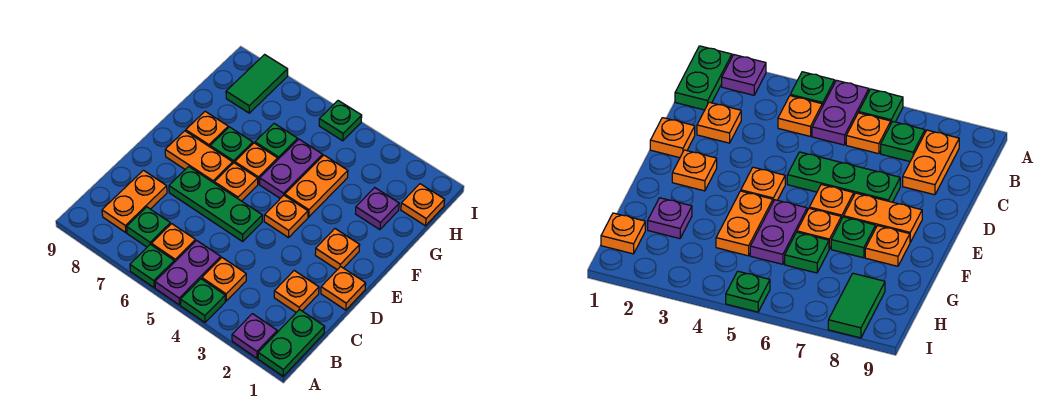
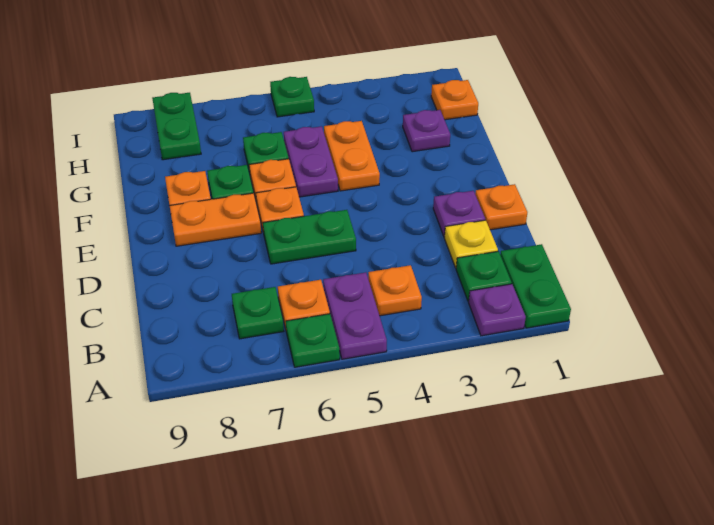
green 1x1 plate [180,279,225,322] -> green 1x1 plate moved to [456,251,512,301]
orange 1x2 plate [102,170,167,233] -> none
orange 1x1 plate [274,271,319,312] -> yellow 1x1 plate [444,220,498,268]
none -> purple 1x1 plate [433,191,485,237]
green 1x3 plate [169,167,262,241] -> green 1x2 plate [263,210,356,264]
orange 1x1 plate [315,229,360,270] -> none
orange 1x1 plate [264,195,308,238] -> none
green 1x2 tile [226,55,288,113] -> green 1x2 plate [152,93,201,160]

